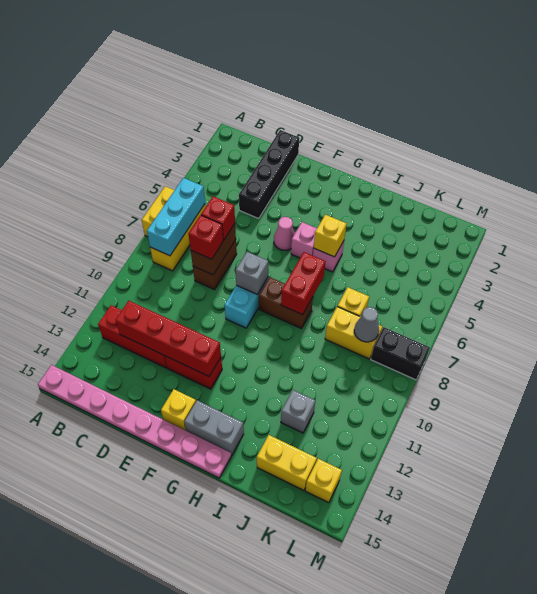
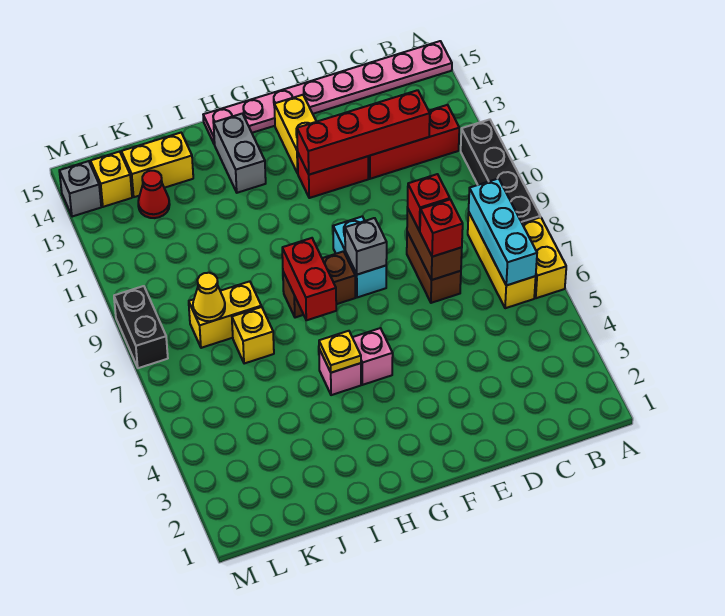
black 1x4 brick [239,130,299,218] -> black 1x4 brick moved to [461,119,540,223]
pink 1x1 cone [274,217,295,250] -> none
yellow 1x1 brick [161,389,196,431] -> yellow 1x2 brick [274,95,316,173]
grey 1x2 brick [185,400,244,455] -> grey 1x2 brick turned to [214,114,266,193]
yellow 1x1 brick [314,215,347,257] -> yellow 1x1 plate [319,331,361,373]
grey 1x1 brick [281,390,315,433] -> grey 1x1 brick moved to [59,161,101,217]
grey 1x1 cone [354,307,379,342] -> yellow 1x1 cone [193,273,225,321]
none -> red 1x1 cone [138,171,170,218]
black 1x2 brick [371,327,430,380] -> black 1x2 brick turned to [114,286,168,368]

